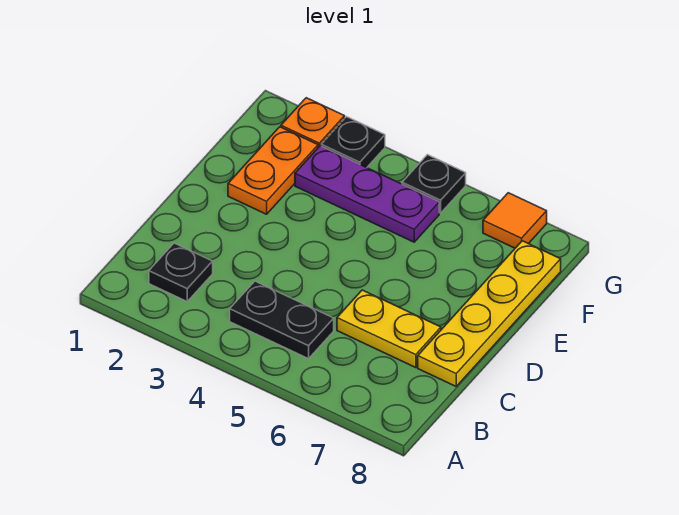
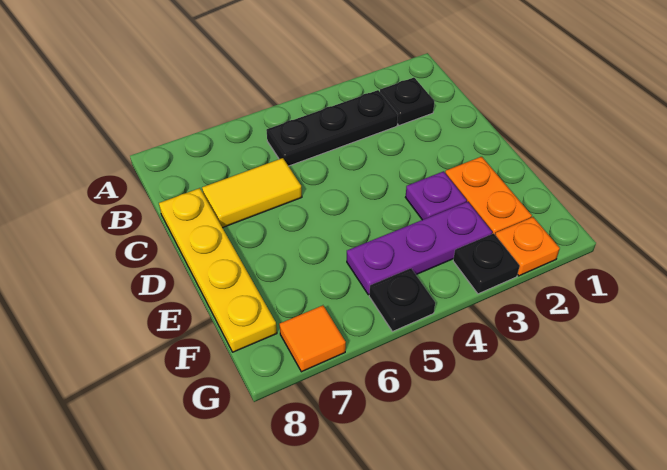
black 1x2 plate [230,281,334,359] -> black 1x3 plate [266,90,398,166]
yellow 1x2 plate [337,290,441,368] -> yellow 1x2 tile [202,158,302,228]
none -> purple 1x1 plate [405,171,467,220]

